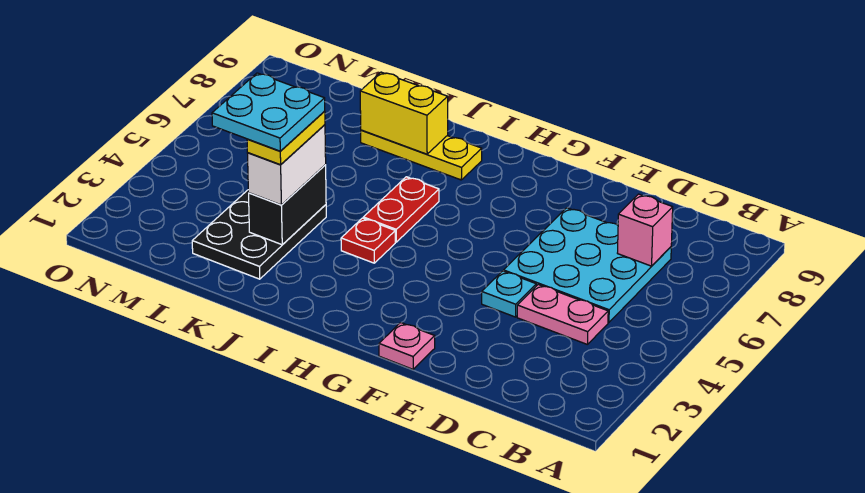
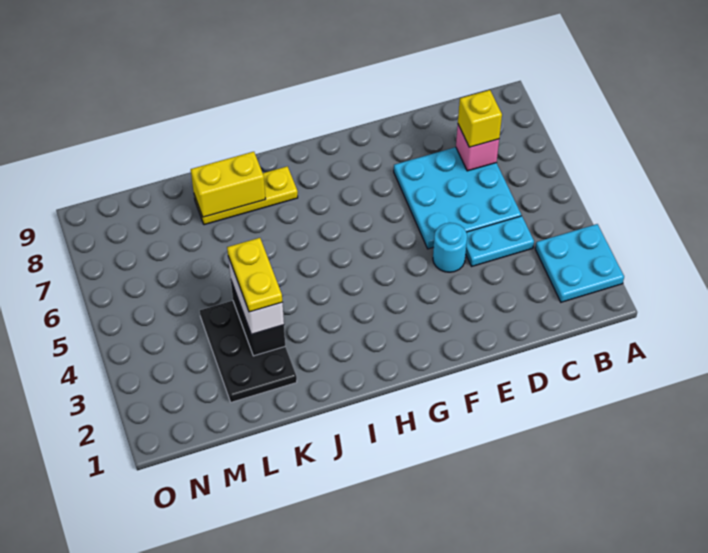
pink 1x2 plate [517,285,608,345] -> cyan 1x2 plate [466,216,534,266]
none -> yellow 1x1 brick [458,90,502,147]
cyan 1x1 plate [482,271,536,317] -> cyan 1x1 round brick [433,223,467,272]
pink 1x1 plate [379,323,435,369] -> none
red 1x1 plate [341,218,395,263] -> none
red 1x2 plate [363,177,439,242] -> none
cyan 2x2 plate [212,73,325,151] -> cyan 2x2 plate moved to [535,224,624,302]

